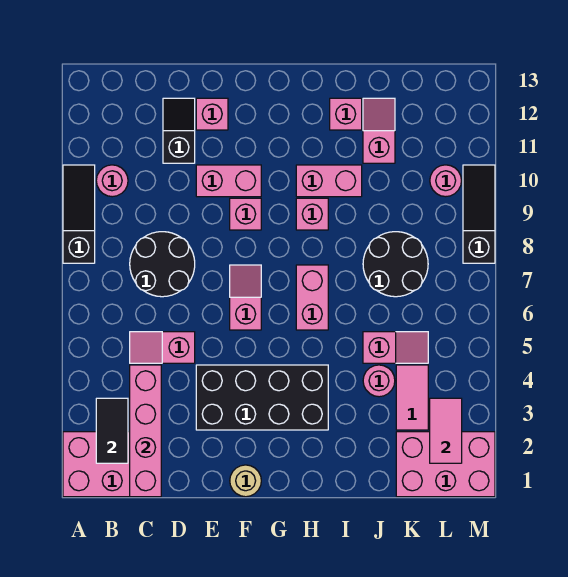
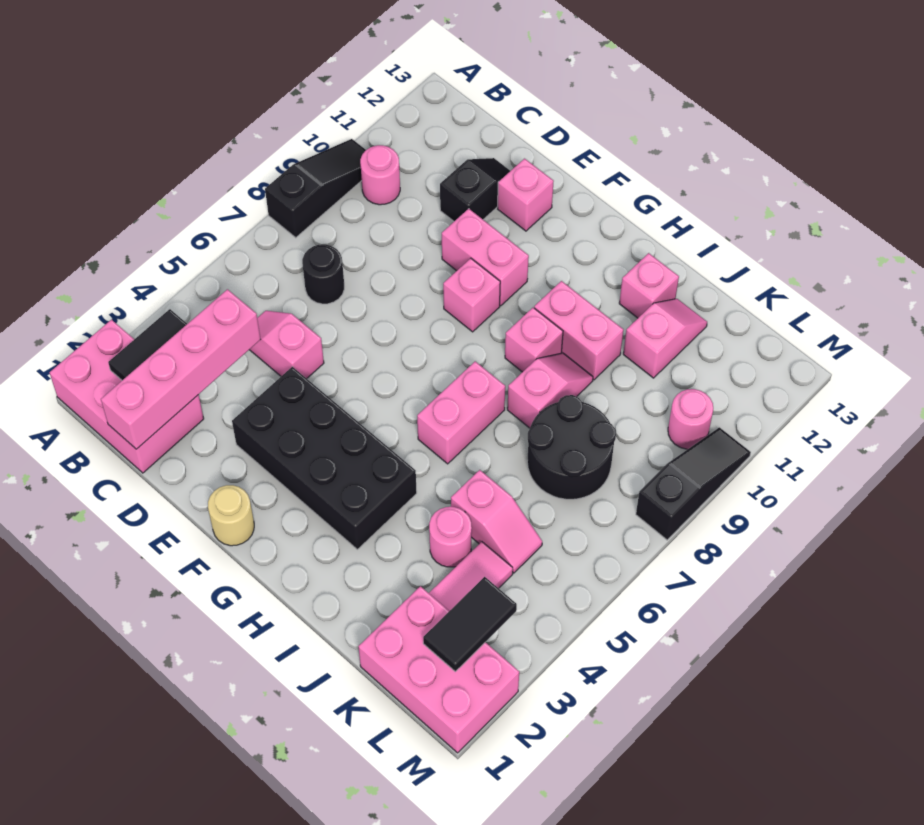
black 2x2 round brick [130,232,195,297] -> black 1x1 round brick [302,244,344,304]
pink 1x2 slope [230,265,261,330] -> pink 1x2 slope moved to [507,353,593,428]
pink 1x2 tile [430,398,462,463] -> black 1x2 tile [423,577,517,671]

